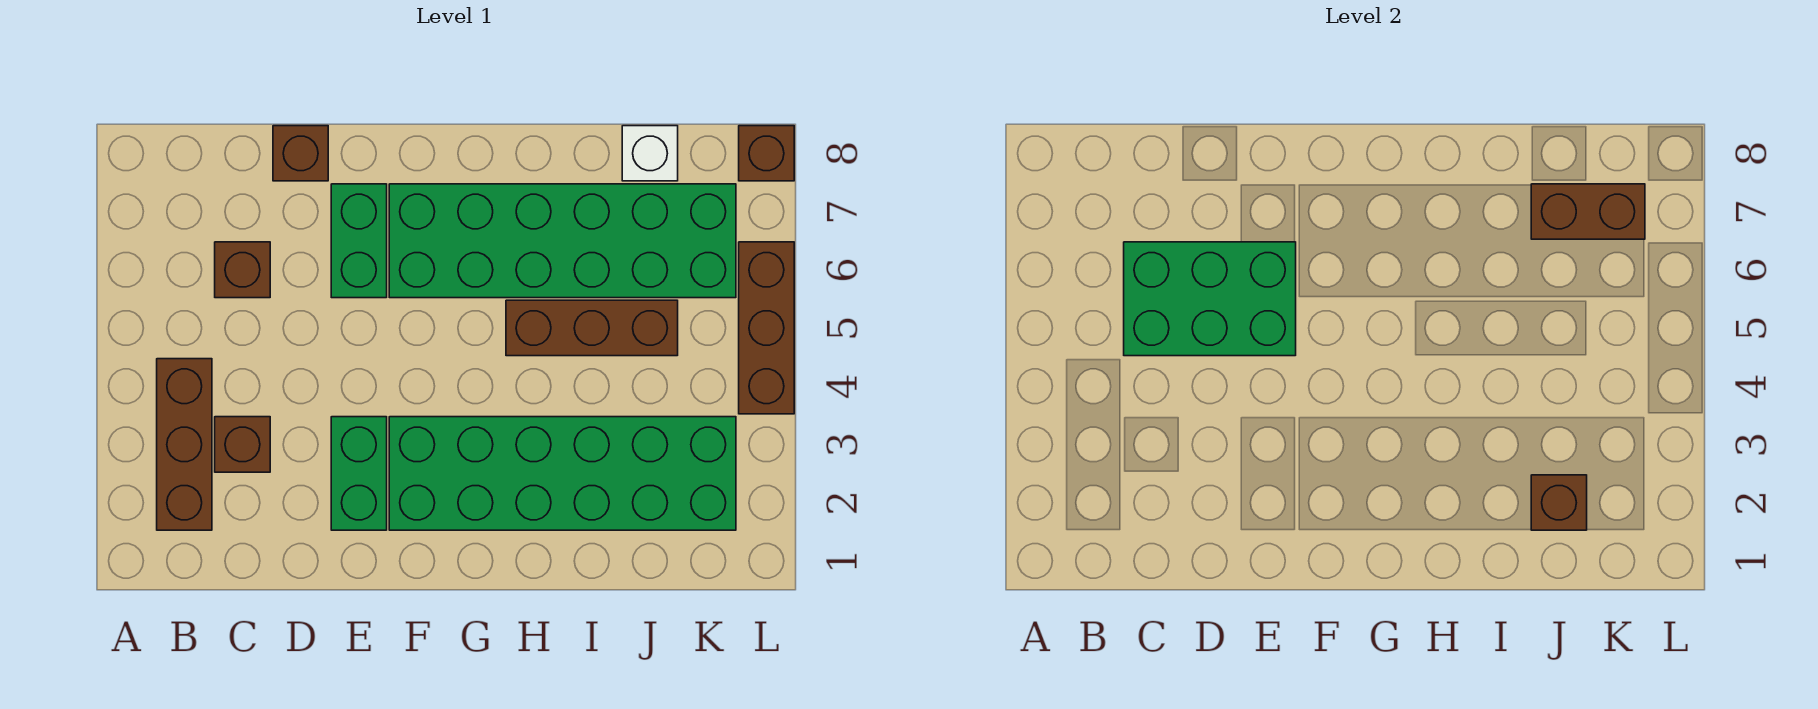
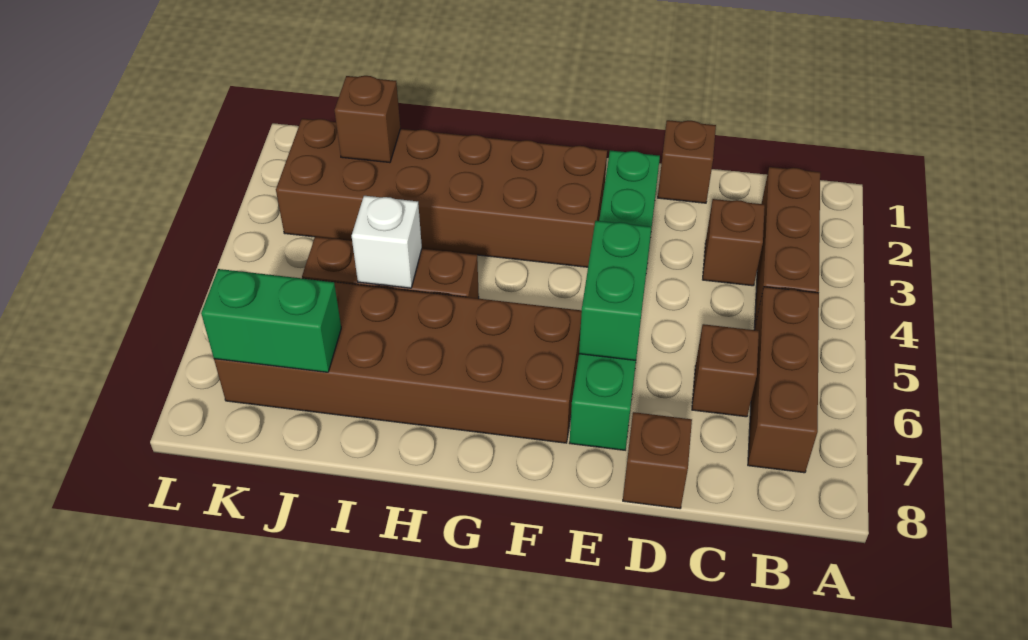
green 2x3 brick [1124,242,1296,356] -> green 1x2 brick [579,221,651,360]
green 2x6 brick [389,417,736,530] -> brown 2x6 brick [276,119,607,267]
green 2x6 brick [389,184,736,298] -> brown 2x6 brick [214,273,582,443]
brown 1x2 brick [1531,184,1645,239] -> green 1x2 brick [201,269,341,372]
white 1x1 brick [622,126,678,181] -> white 1x1 brick moved to [352,196,422,288]
brown 1x3 brick [739,242,794,414] -> brown 1x3 brick moved to [748,287,819,473]
brown 1x1 brick [739,126,794,181] -> brown 1x1 brick moved to [658,120,716,203]

